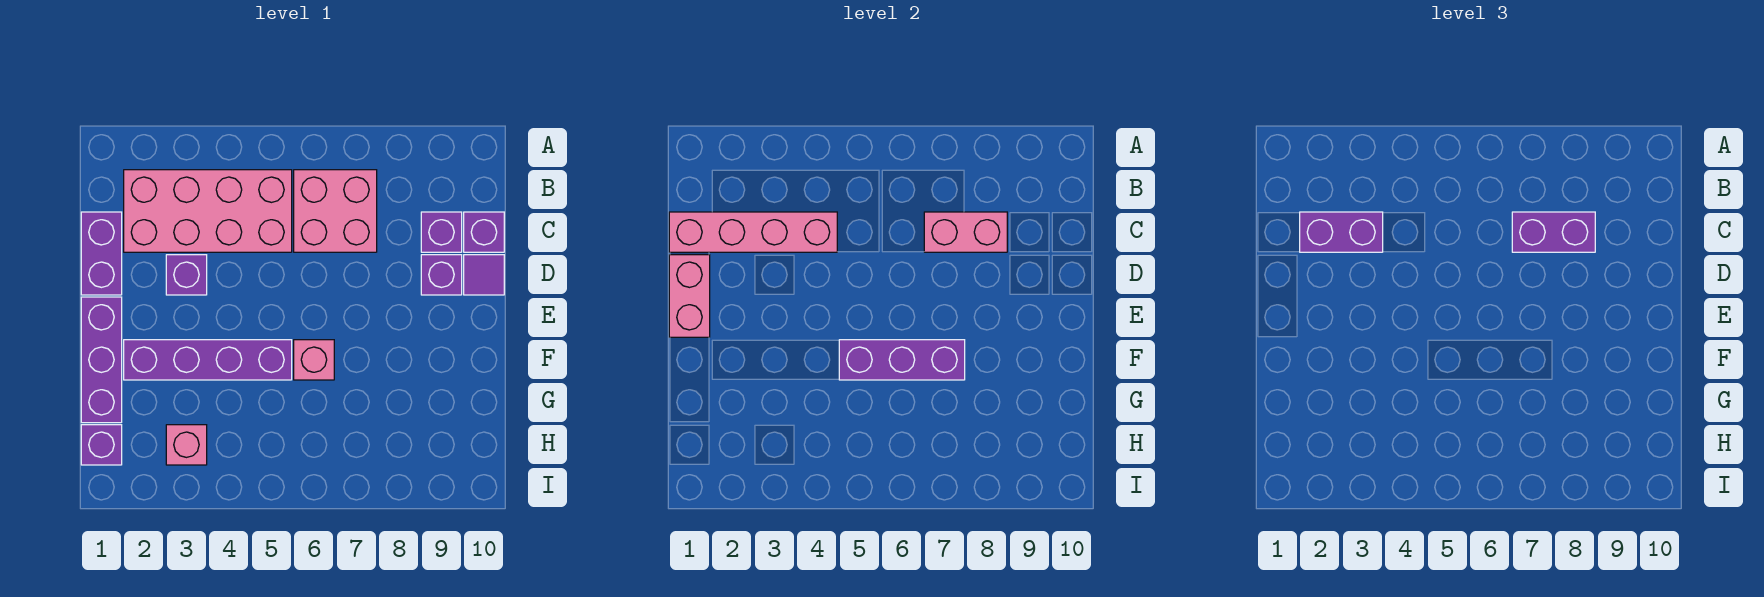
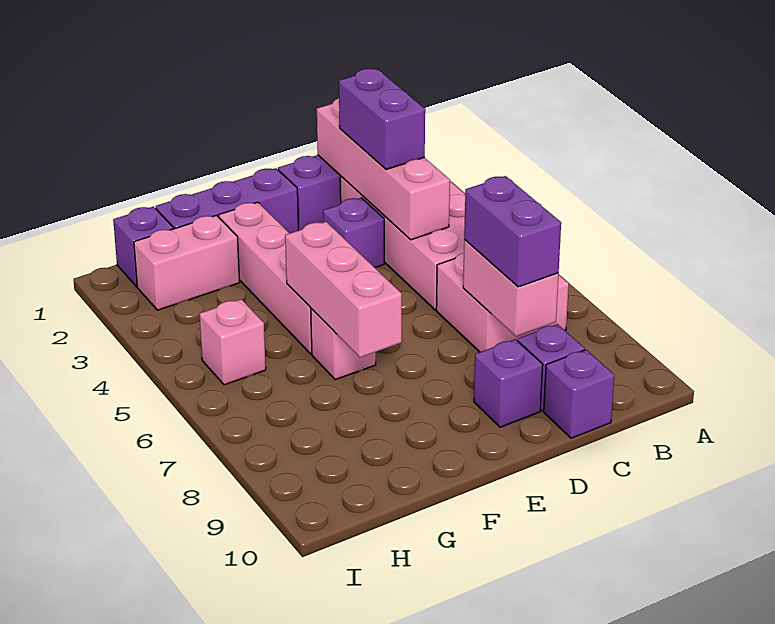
pink 1x2 brick [669,255,710,337] -> pink 1x2 brick moved to [134,215,240,310]
purple 1x1 tile [464,255,504,295] -> none
purple 1x4 brick [124,340,292,380] -> pink 1x4 brick [219,202,312,354]
purple 1x3 brick [839,340,965,380] -> pink 1x3 brick [285,222,402,357]
pink 1x1 brick [166,425,207,465] -> pink 1x1 brick moved to [199,299,266,385]

